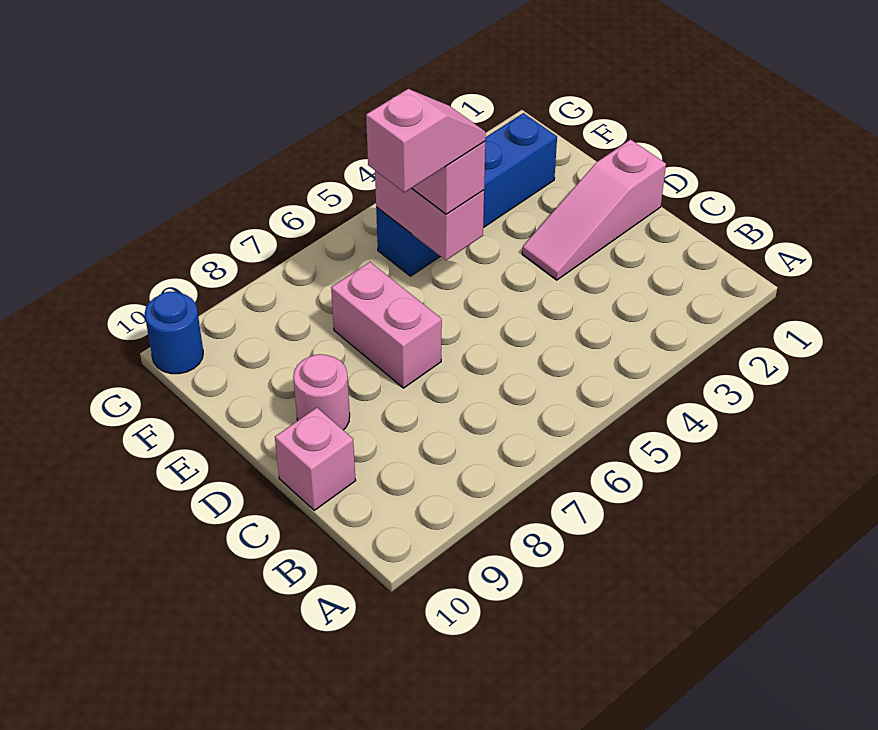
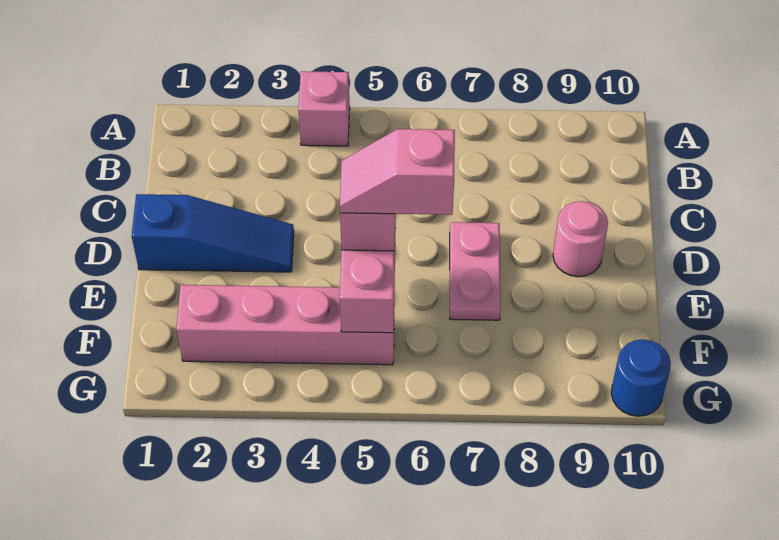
pink 1x1 brick [275,408,356,510] -> pink 1x1 brick moved to [298,71,350,146]
pink 1x3 slope [522,140,666,280] -> blue 1x3 slope [132,194,294,272]
pink 1x2 brick [331,262,442,388] -> pink 1x2 plate [450,222,501,320]
blue 1x4 brick [376,113,557,276] -> pink 1x4 brick [176,285,394,365]

